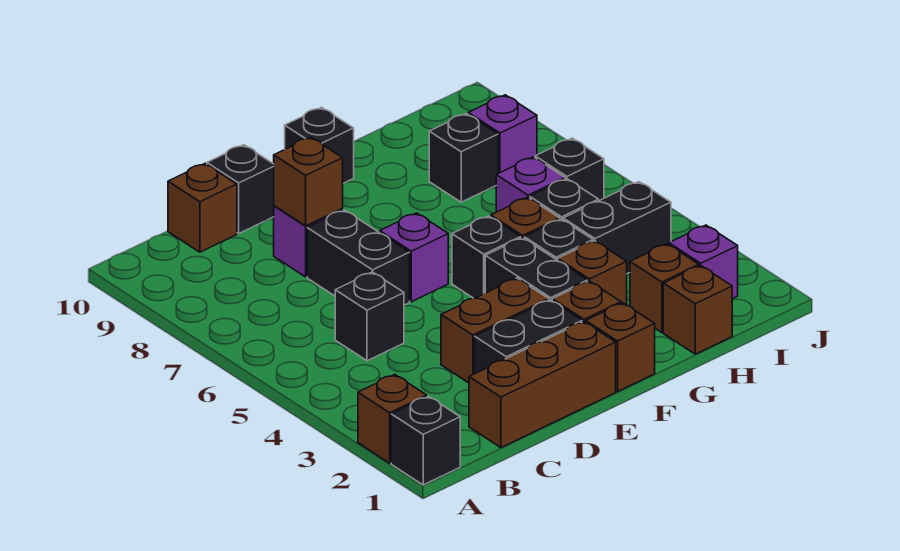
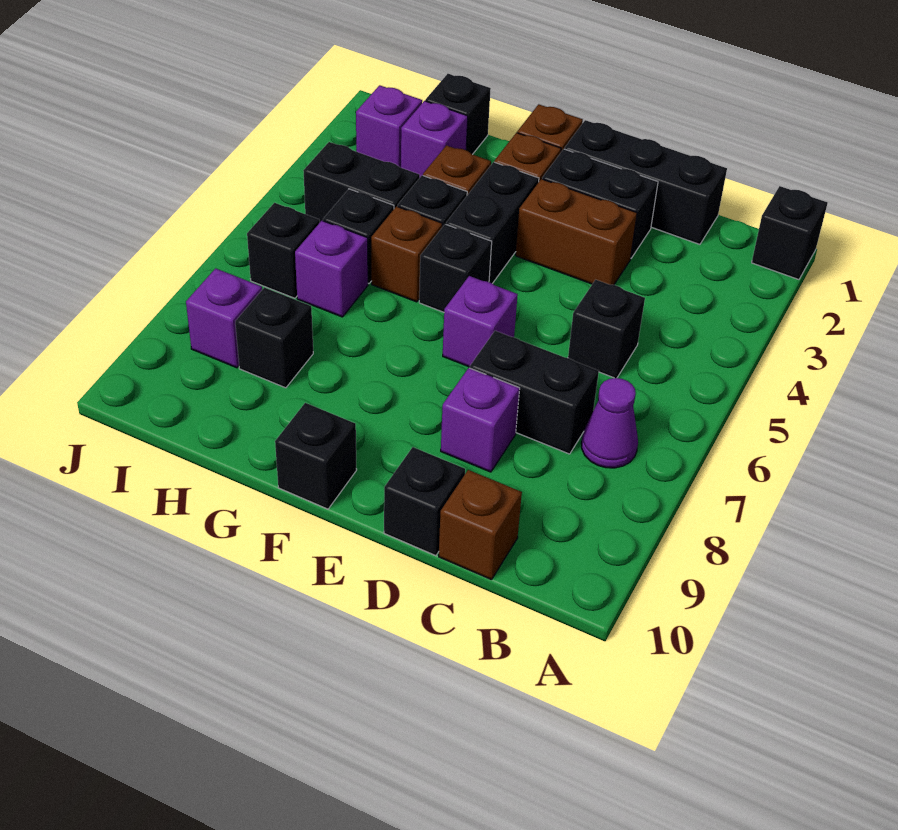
brown 1x1 brick [358,375,427,463] -> none
none -> purple 1x1 cone [581,378,638,468]
brown 1x3 brick [469,322,616,448] -> black 1x3 brick [565,120,727,244]
black 1x2 brick [307,210,410,305] -> black 1x2 brick turned to [470,331,599,454]
brown 1x1 brick [274,137,343,226] -> none
brown 1x1 brick [663,265,732,354] -> black 1x1 brick [425,74,491,154]
brown 1x1 brick [630,244,699,332] -> purple 1x1 brick [401,101,468,177]

